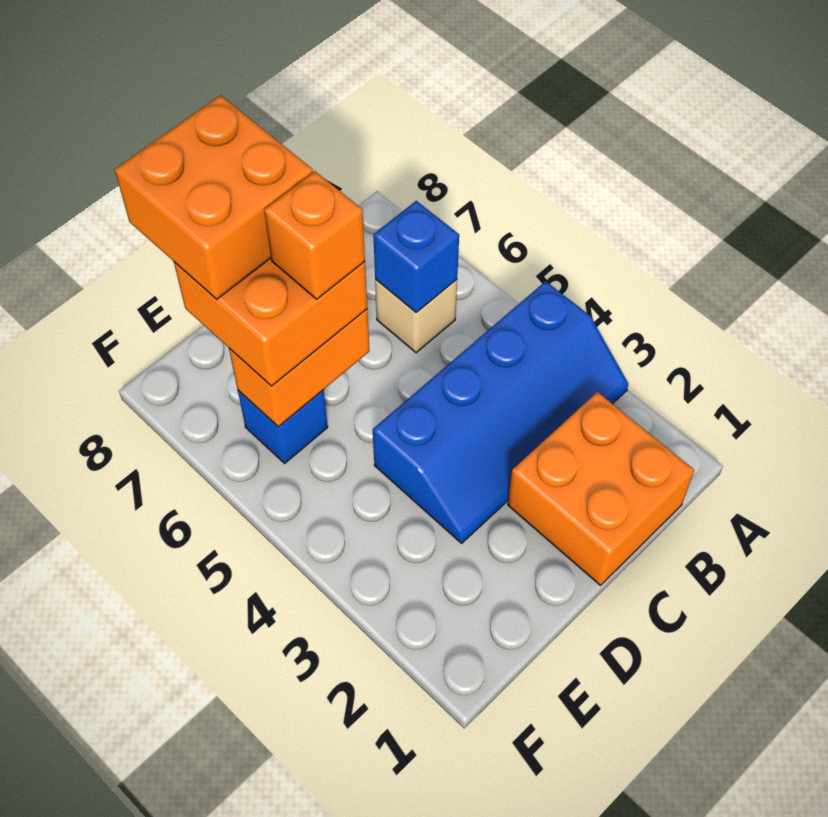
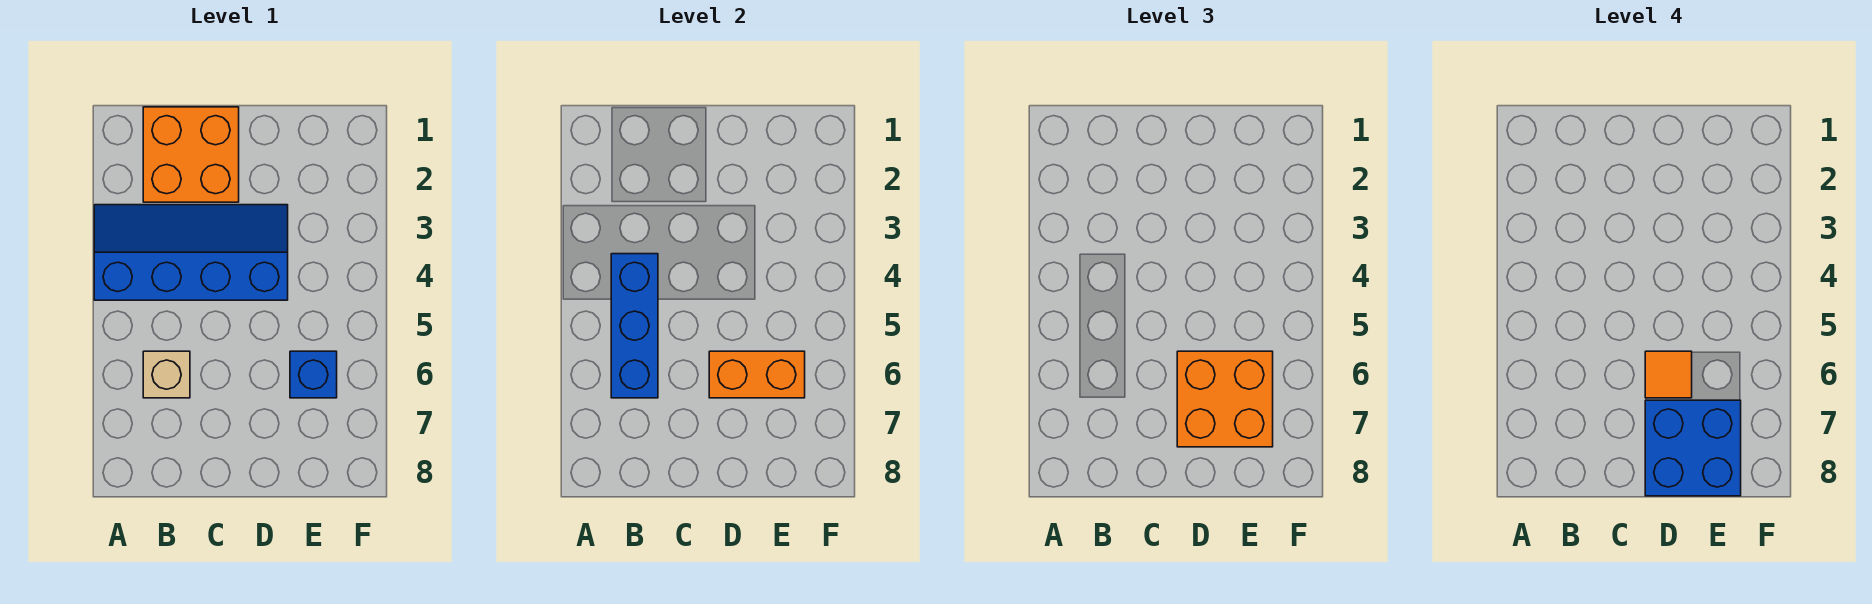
blue 1x1 brick [373,201,459,313] -> blue 1x3 brick [611,254,658,398]
orange 1x1 brick [264,171,365,299] -> orange 1x1 tile [1645,351,1692,398]
orange 2x2 brick [115,95,313,299] -> blue 2x2 brick [1645,400,1741,496]

